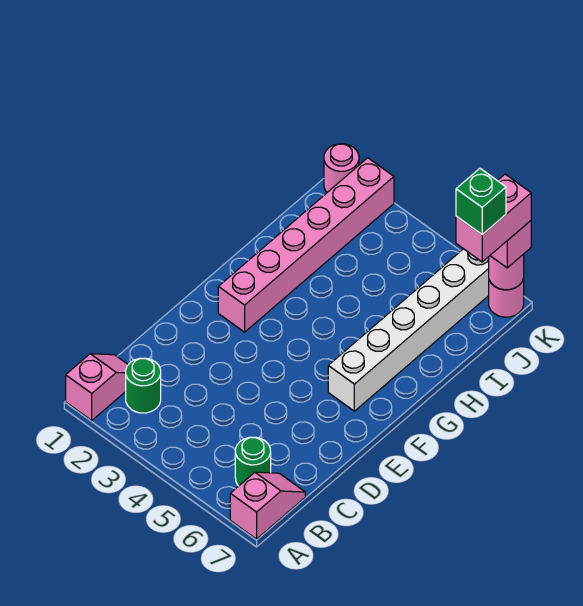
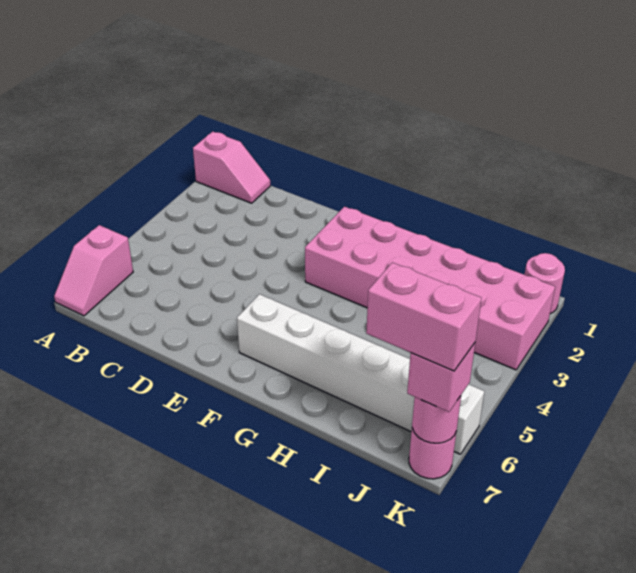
pink 1x2 slope [230,472,305,539] -> pink 1x2 slope turned to [54,225,133,316]
green 1x1 round brick [126,358,161,413] -> none
green 1x1 round brick [235,437,271,486] -> none
pink 1x6 brick [218,158,394,332] -> pink 2x6 brick [305,207,555,370]
green 1x1 brick [456,169,506,235] -> none

